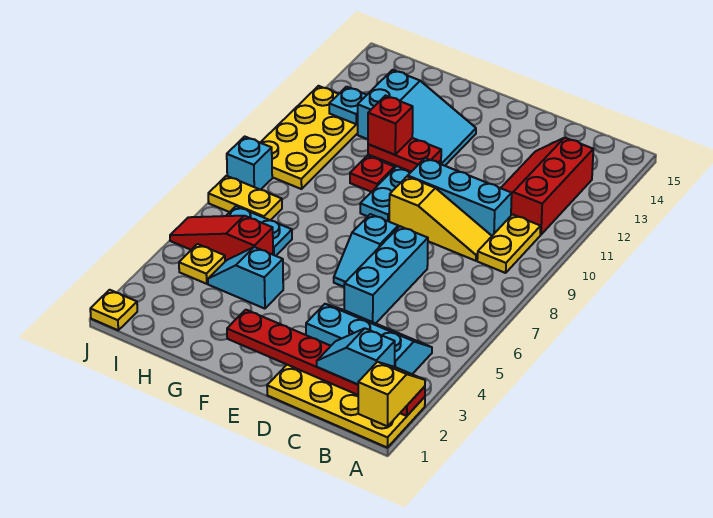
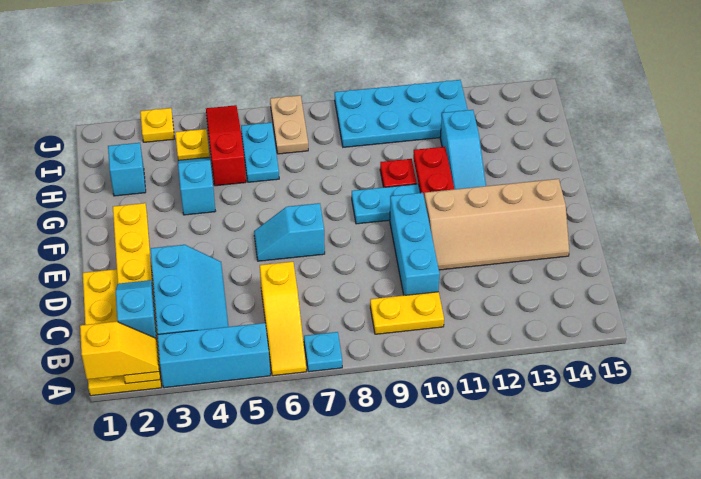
red 1x6 plate [227,310,425,416] -> yellow 1x6 plate [113,203,160,384]
red 2x3 slope [501,138,593,235] -> none
yellow 1x3 slope [389,176,492,261] -> yellow 1x3 slope moved to [260,262,306,376]
cyan 1x3 brick [344,226,428,323] -> cyan 1x3 brick moved to [157,323,270,388]
none -> tan 2x4 slope [424,179,569,270]
cyan 2x3 slope [358,70,476,166] -> cyan 1x3 slope [440,110,486,189]
red 1x1 brick [368,96,413,155] -> none
yellow 1x2 plate [208,176,282,220] -> tan 1x2 plate [270,95,308,154]
yellow 2x4 plate [260,86,358,189] -> cyan 2x4 plate [335,80,468,147]
cyan 1x1 plate [329,87,366,124] -> cyan 1x1 plate moved to [304,332,342,372]
yellow 1x1 plate [90,290,137,330] -> yellow 1x1 plate moved to [140,108,174,142]
cyan 1x1 brick [227,137,272,190] -> cyan 1x1 brick moved to [108,143,146,196]

